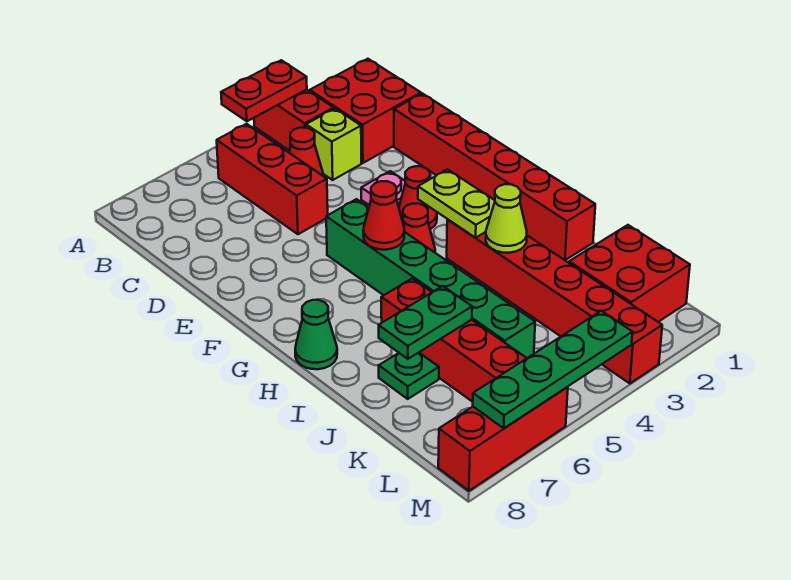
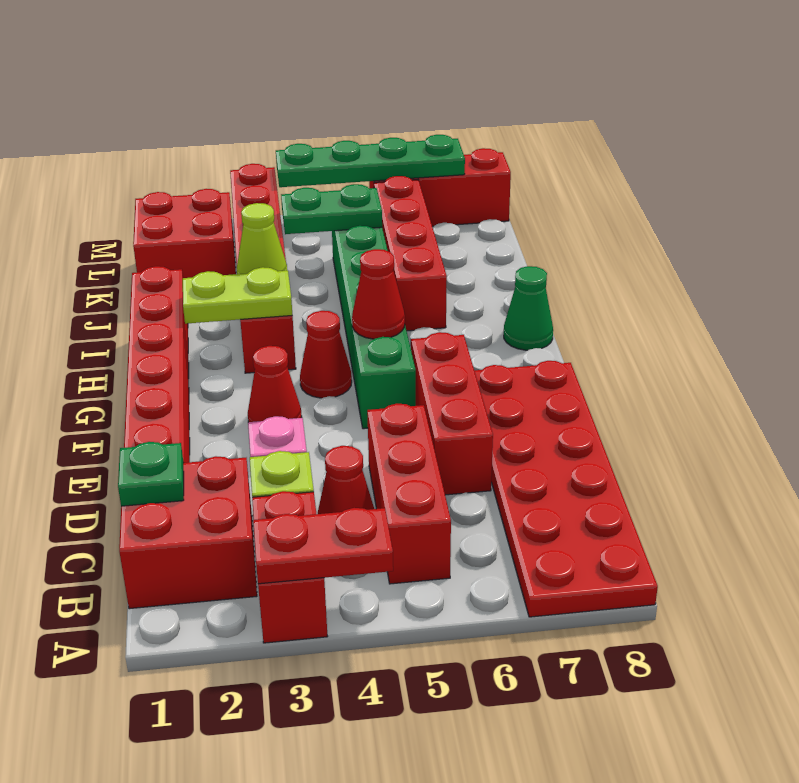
none -> red 2x6 plate [474,361,658,617]
none -> red 1x3 brick [411,332,493,495]
lime 1x2 plate [418,169,495,238] -> lime 1x2 plate turned to [183,267,292,324]
green 1x2 plate [379,286,472,359] -> green 1x2 plate moved to [281,184,382,234]
green 1x1 plate [379,353,439,399] -> green 1x1 plate moved to [118,442,184,506]

